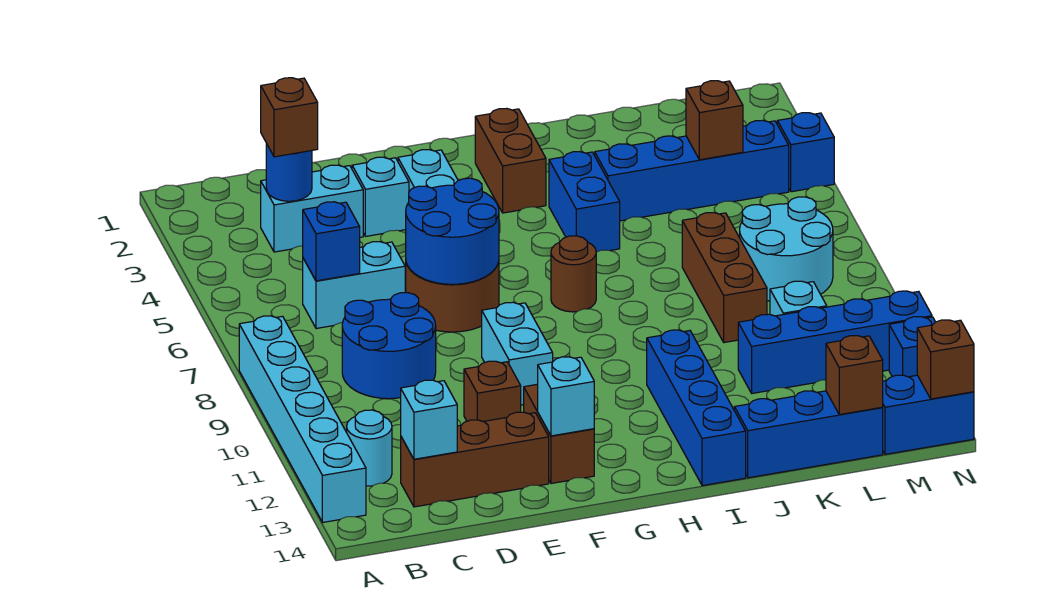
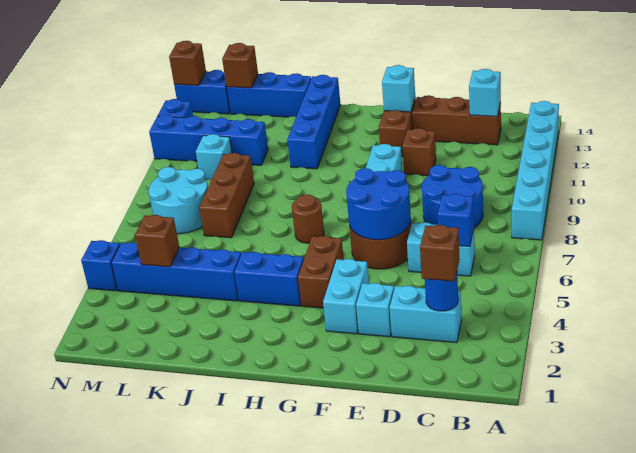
cyan 1x1 round brick [347,410,392,486] -> none
brown 1x2 brick [475,108,546,213] -> brown 1x2 brick moved to [298,236,344,308]
blue 1x2 brick [549,152,620,252] -> blue 1x2 brick turned to [234,252,304,306]

